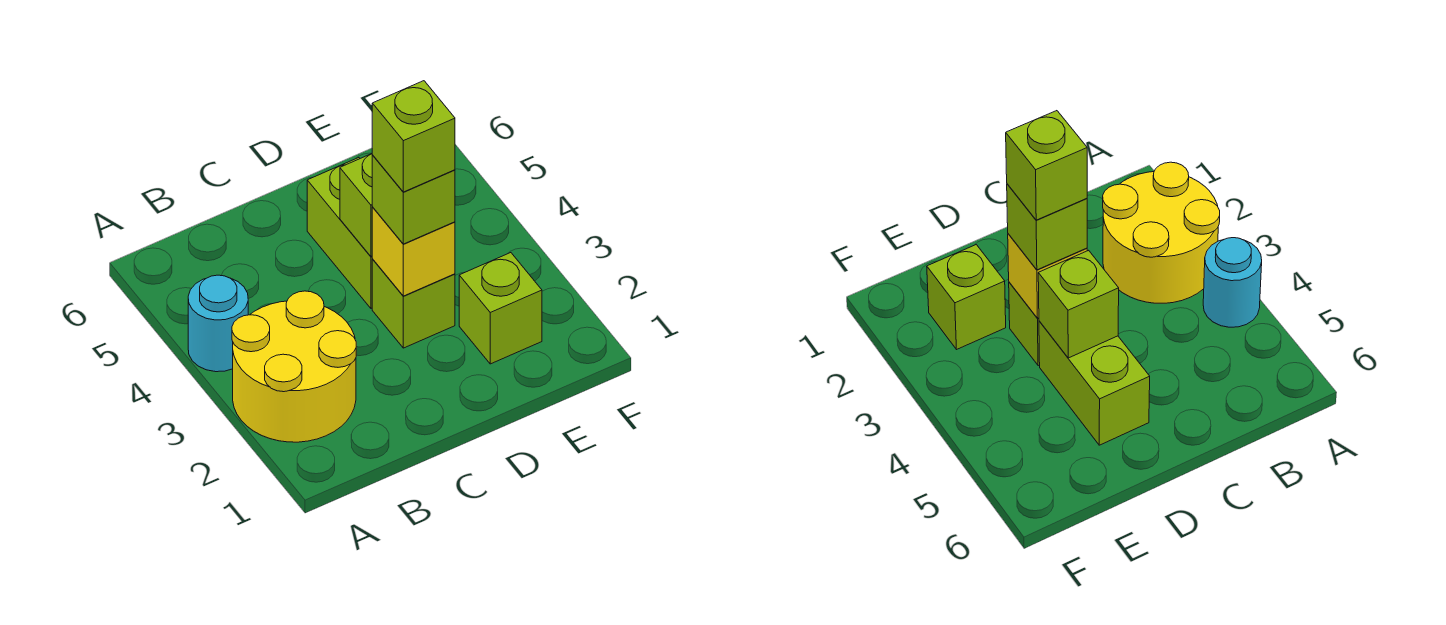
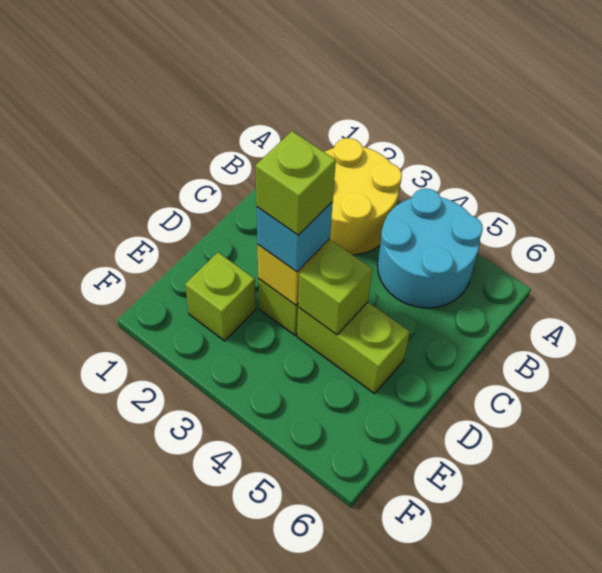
cyan 1x1 round brick [188,275,248,372] -> cyan 2x2 round brick [378,188,483,308]
lime 1x1 brick [372,155,455,244] -> cyan 1x1 brick [257,202,333,272]

